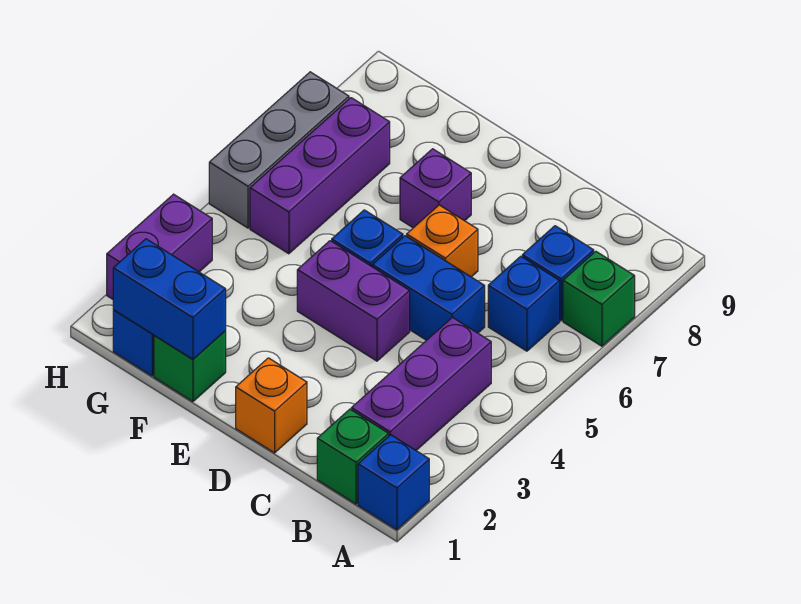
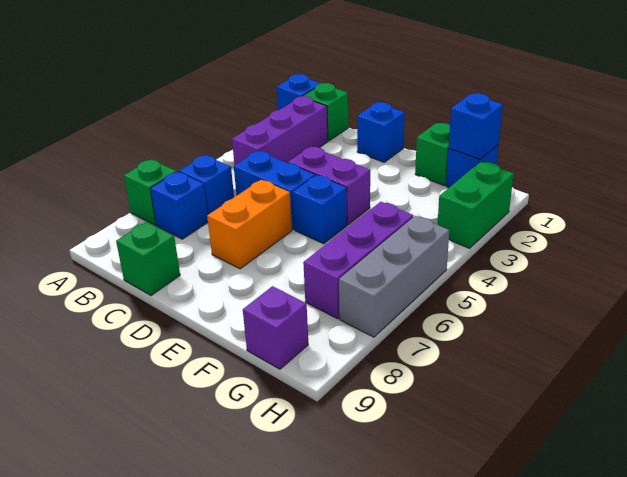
none -> green 1x1 brick [116,222,180,295]
orange 1x1 brick [236,358,307,453] -> blue 1x1 brick [357,102,405,162]
orange 1x1 brick [407,205,478,277] -> orange 1x2 brick [207,180,292,269]
purple 1x1 brick [400,149,471,228] -> purple 1x1 brick moved to [243,286,308,369]
blue 1x2 brick [113,239,226,359] -> blue 1x1 brick [449,93,503,160]
purple 1x2 brick [107,194,212,299] -> green 1x2 brick [438,162,514,248]

